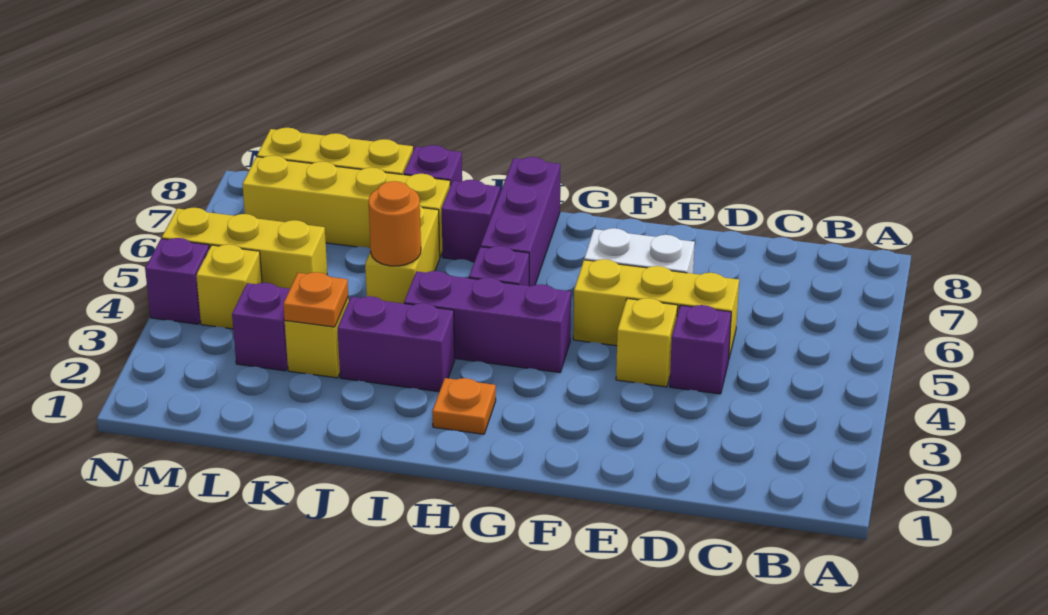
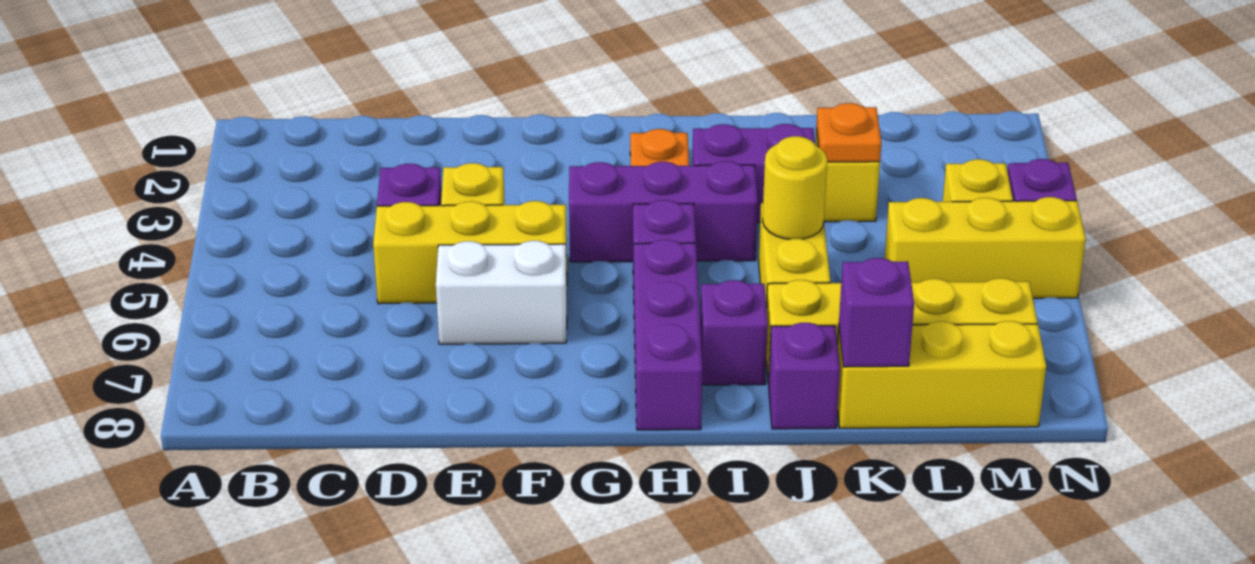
orange 1x1 round brick [368,181,421,266] -> yellow 1x1 round brick [763,136,827,239]
purple 1x1 brick [232,283,290,371] -> purple 1x1 brick moved to [839,258,914,367]

